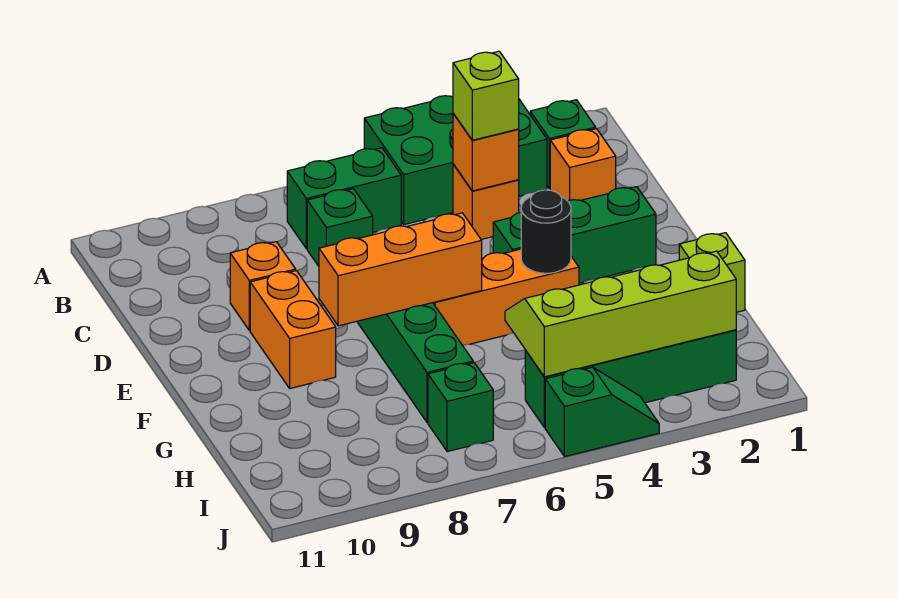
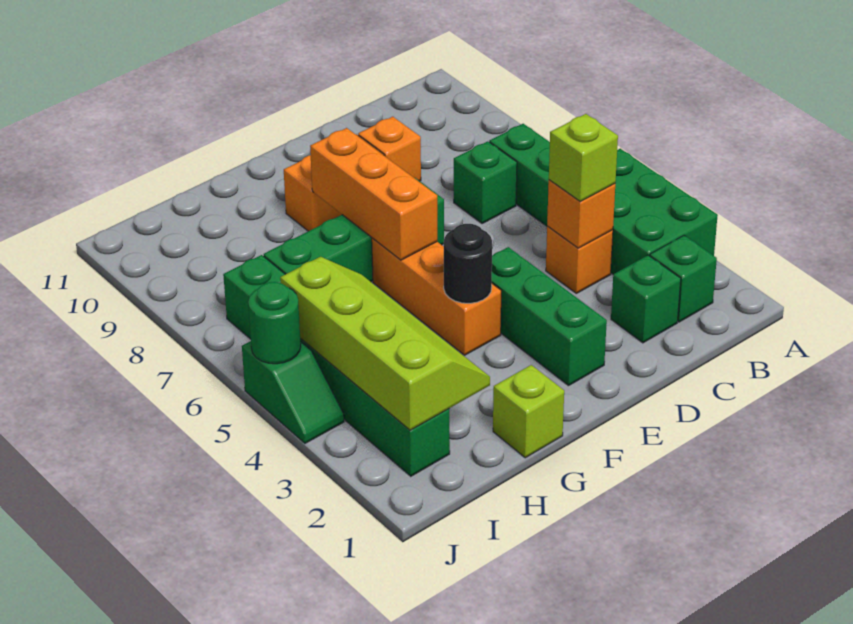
orange 1x1 brick [550,129,616,201] -> green 1x1 brick [611,255,681,343]
none -> green 1x1 round brick [248,282,301,364]

